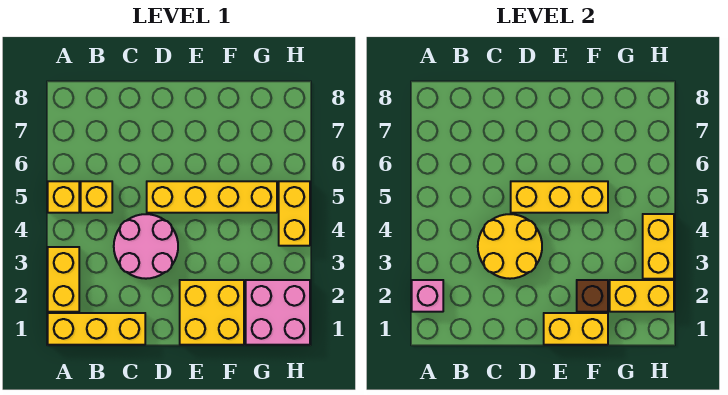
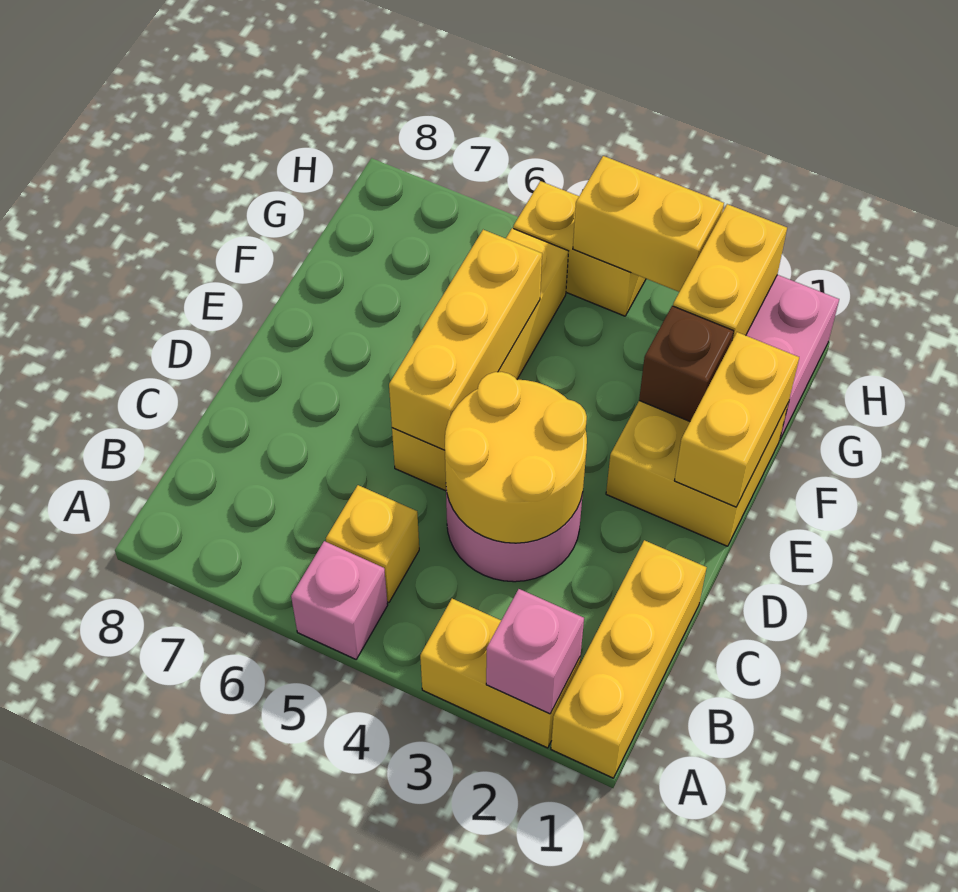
yellow 1x1 brick [48,181,79,213] -> pink 1x1 brick [291,541,388,659]

